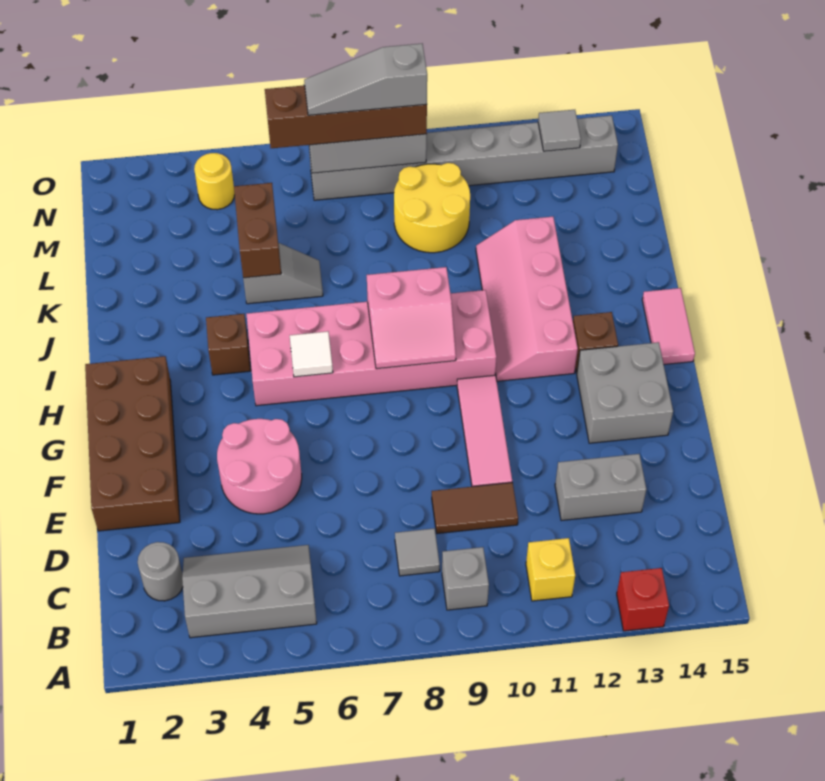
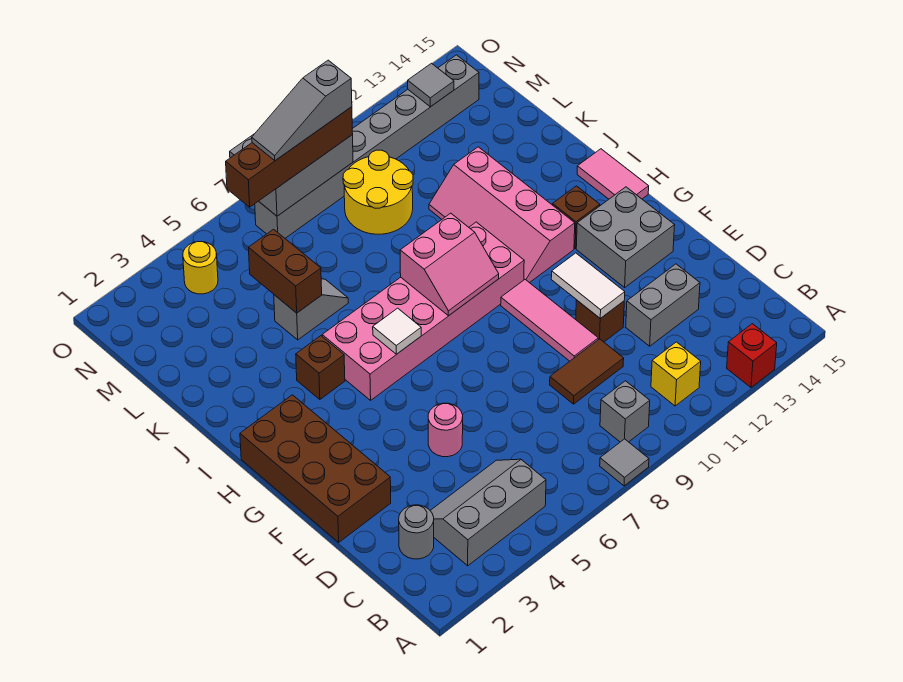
grey 1x1 tile [395,528,440,576] -> grey 1x1 tile moved to [600,439,649,486]
pink 2x2 round brick [217,419,302,514] -> pink 1x1 round brick [428,403,463,457]
none -> brown 1x1 brick [576,300,624,342]
none -> white 1x2 tile [551,253,625,319]

